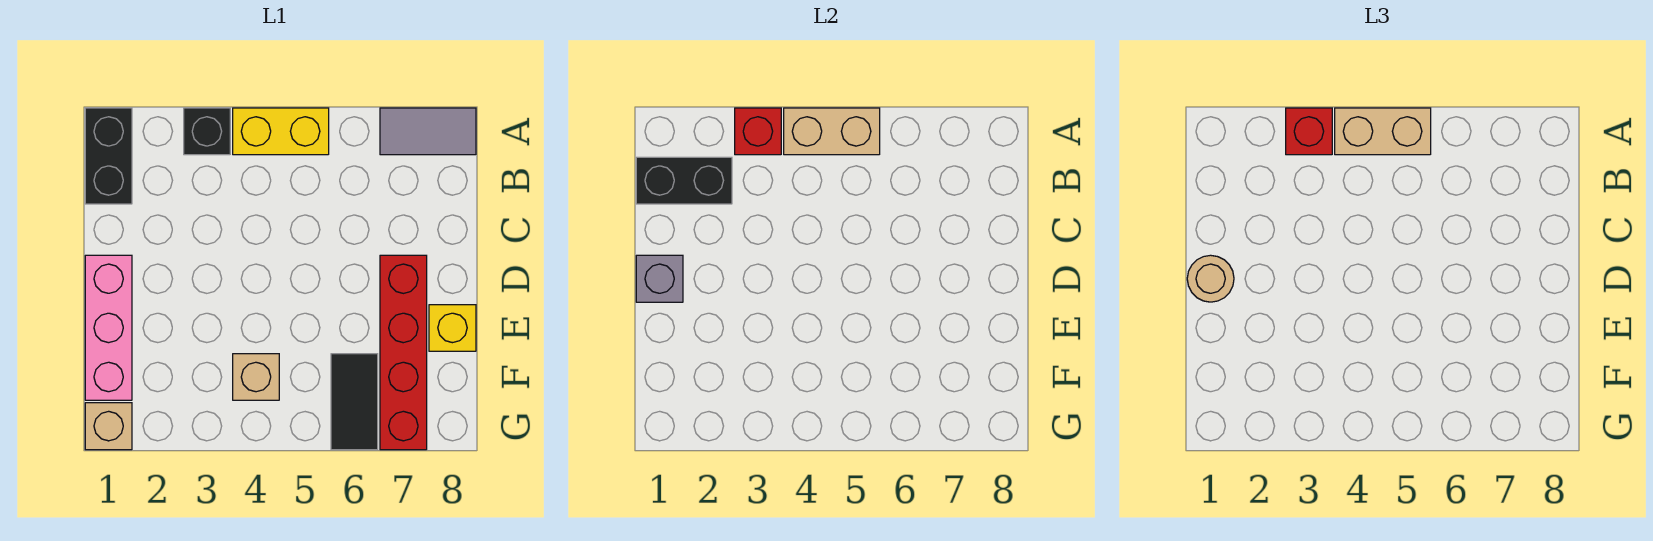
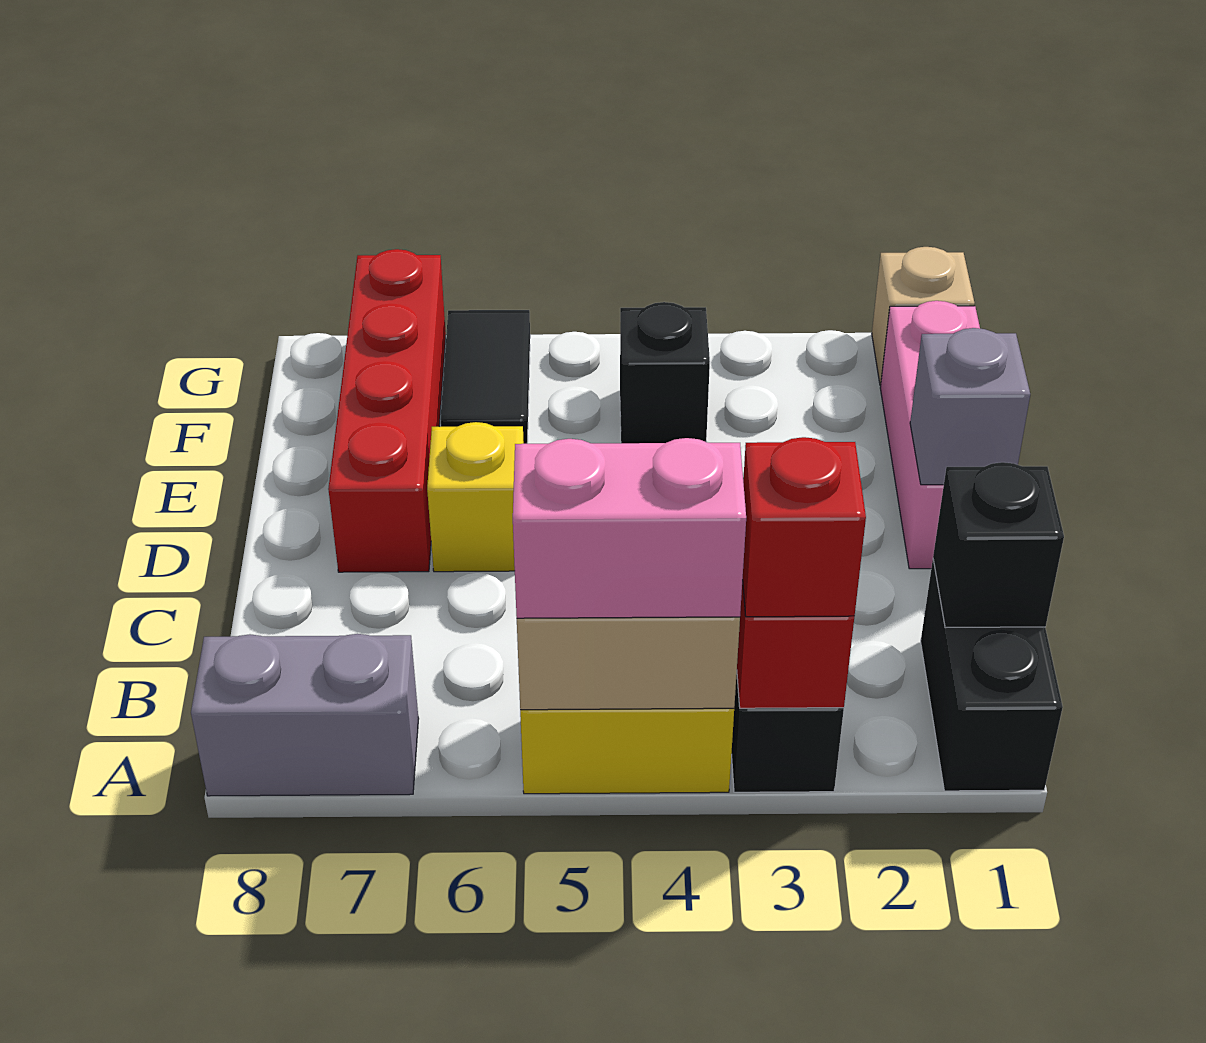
tan 1x2 brick [1335,108,1431,155] -> pink 1x2 brick [513,438,746,618]
grey 1x2 tile [380,108,476,155] -> grey 1x2 brick [191,634,419,796]
black 1x2 brick [636,157,732,204] -> black 1x1 brick [933,462,1064,628]
tan 1x1 round brick [1187,255,1234,302] -> none
yellow 1x1 brick [429,305,476,351] -> yellow 1x1 brick moved to [427,422,524,572]
tan 1x1 brick [233,354,279,400] -> black 1x1 brick [620,302,710,443]

